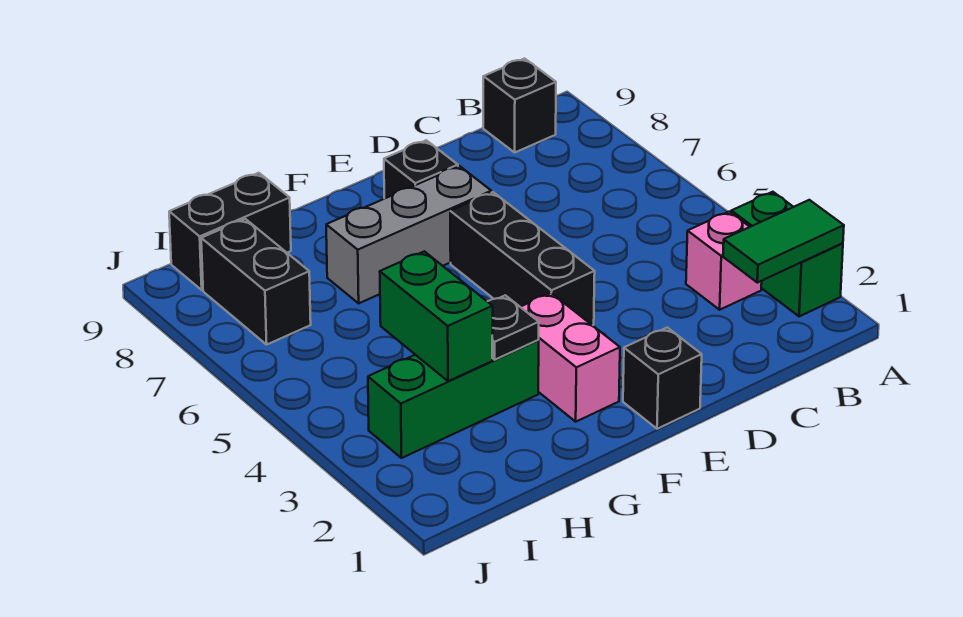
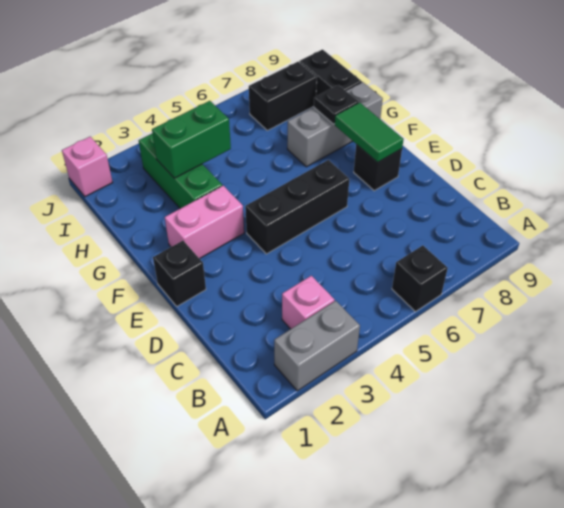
green 1x2 brick [731,192,843,316] -> grey 1x2 brick [274,301,360,391]
green 1x2 tile [723,200,844,283] -> green 1x2 tile moved to [335,102,404,163]
black 1x1 brick [483,59,556,152] -> black 1x1 brick moved to [392,245,448,312]
grey 1x3 brick [326,166,491,303] -> grey 1x3 brick turned to [287,82,383,167]
black 1x1 plate [487,295,539,360] -> black 1x1 plate moved to [314,85,359,124]
none -> pink 1x1 brick [62,137,113,197]

